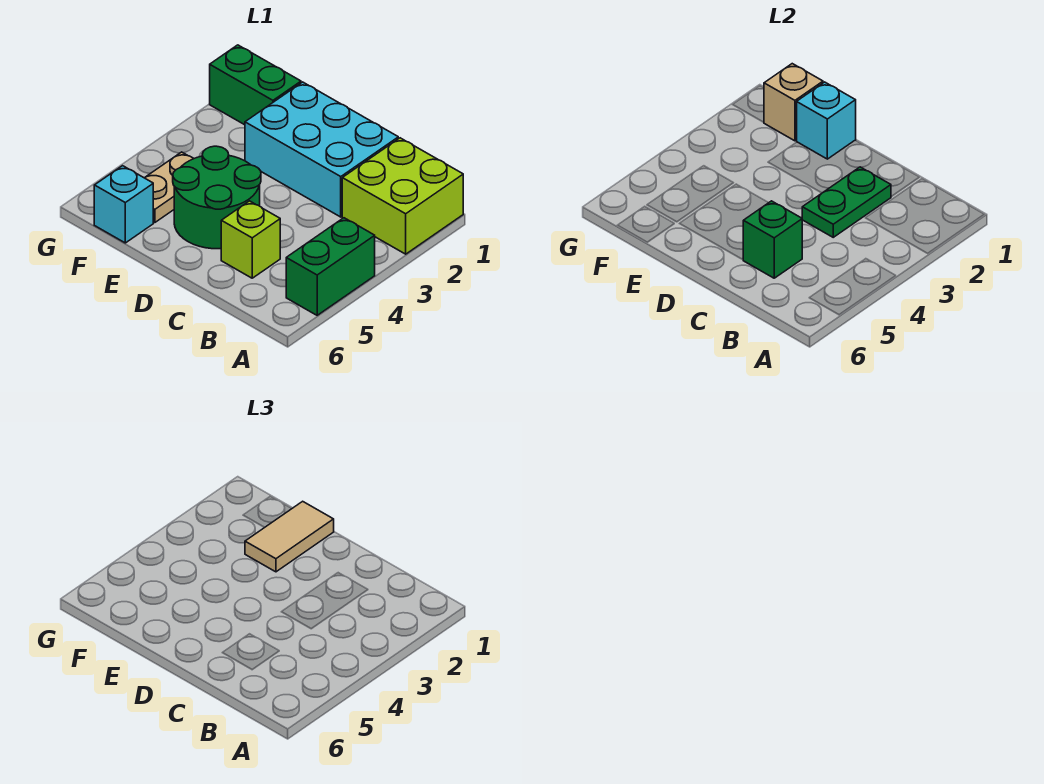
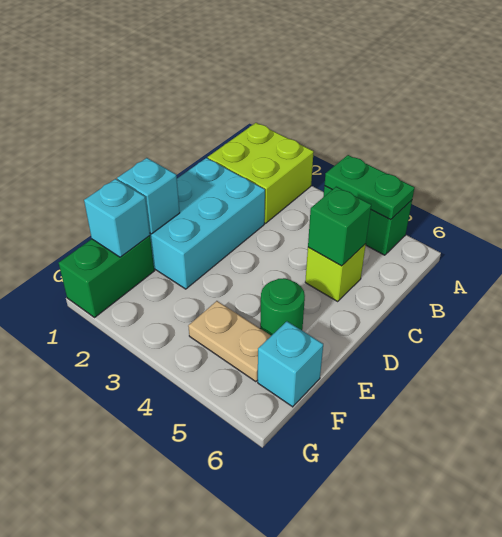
green 1x2 plate [802,167,891,237] -> green 1x2 plate moved to [324,155,415,220]
green 2x2 round brick [173,146,261,249] -> green 1x1 round brick [260,278,305,336]
tan 1x2 tile [245,501,334,572] -> none
tan 1x1 brick [764,64,823,141] -> cyan 1x1 brick [84,179,150,257]

